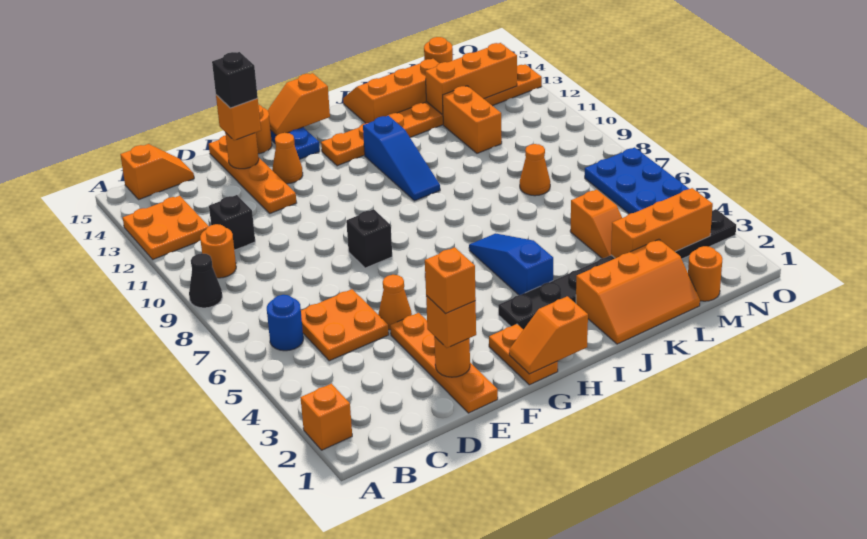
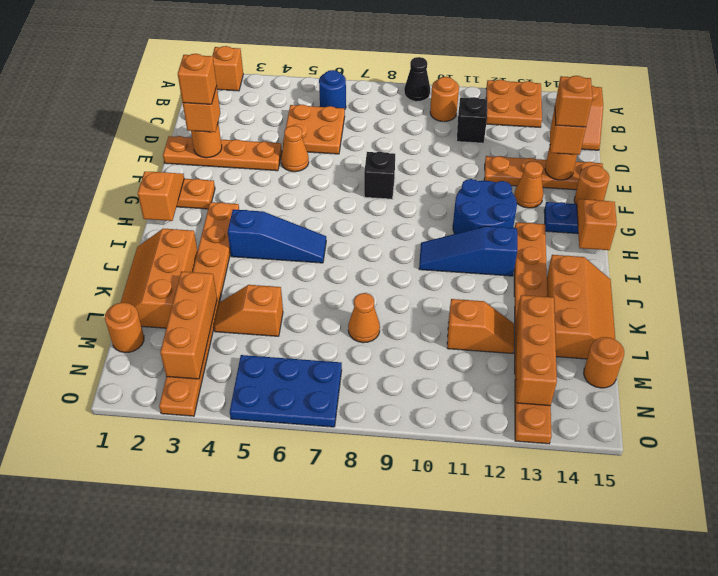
black 1x1 brick [212,52,258,108] -> orange 1x1 brick [555,76,593,127]
none -> blue 2x2 round brick [453,179,517,234]
black 1x8 plate [498,209,736,330] -> orange 1x8 plate [159,202,239,416]
orange 1x2 brick [443,86,502,153] -> orange 1x2 slope [447,299,514,354]

